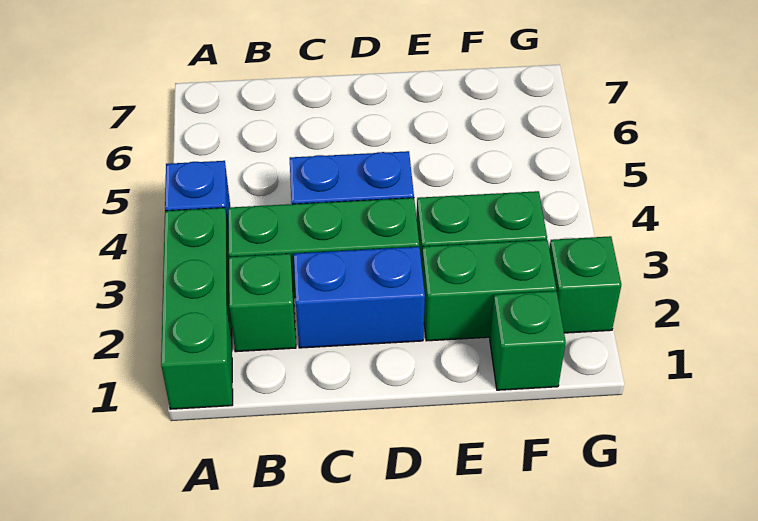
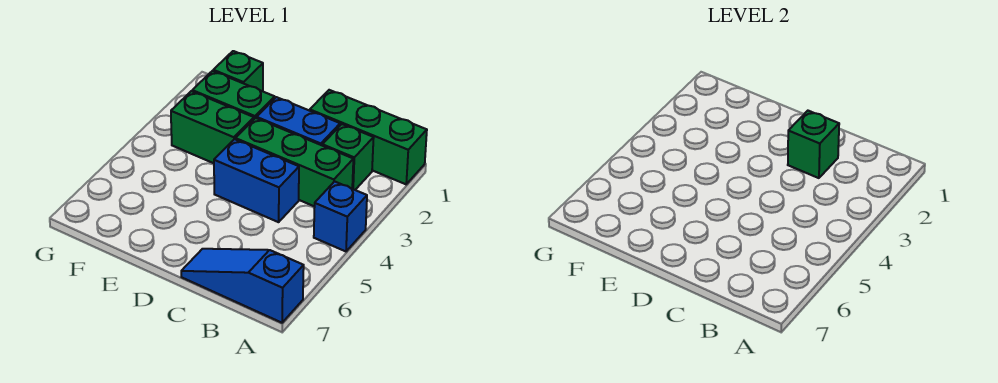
green 1x3 brick [161,208,233,409] -> green 1x3 brick turned to [310,90,427,184]
none -> blue 1x3 slope [181,249,304,323]
green 1x1 brick [549,236,621,333] -> green 1x1 brick moved to [788,111,839,178]

